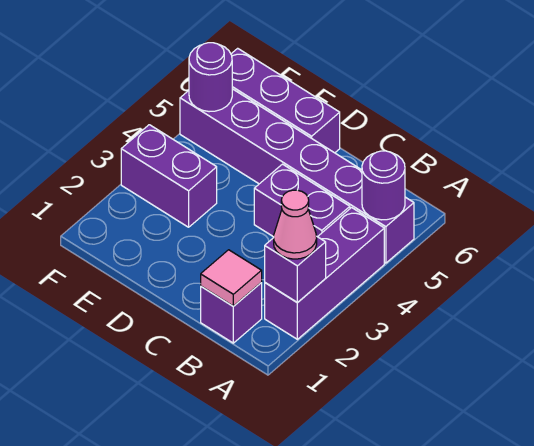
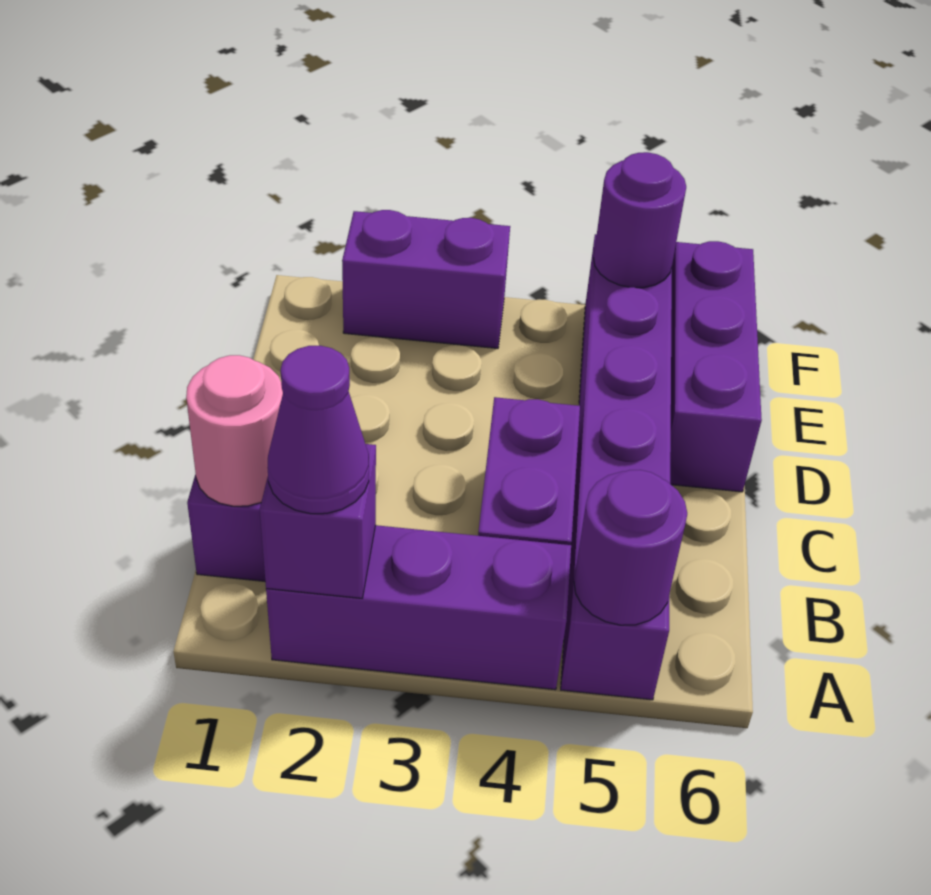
pink 1x1 cone [274,190,317,259] -> purple 1x1 cone [267,346,369,514]
pink 1x1 tile [201,250,262,306] -> pink 1x1 round brick [186,355,283,506]
purple 1x2 brick [121,125,217,227] -> purple 1x2 brick turned to [342,210,510,348]

